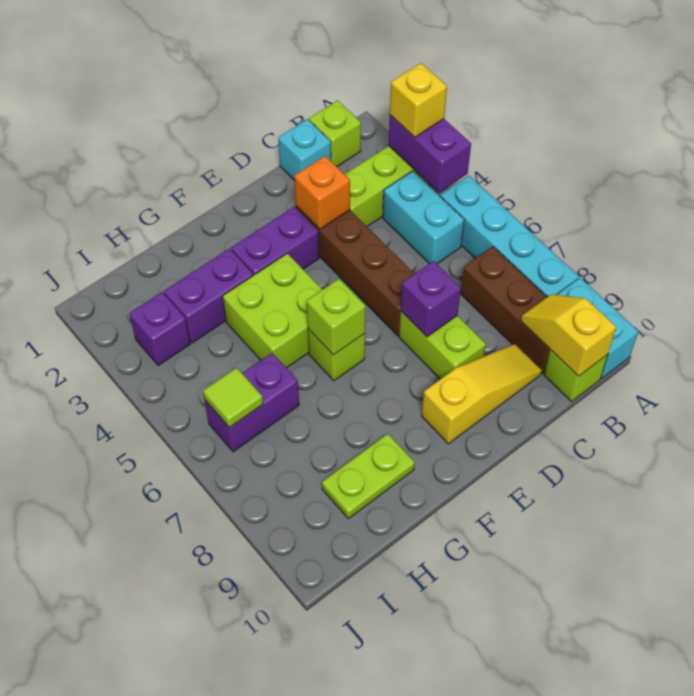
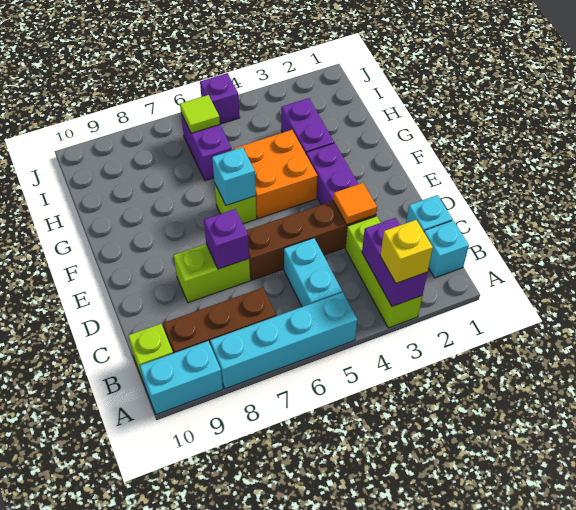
purple 1x2 brick [389,115,471,193] -> purple 1x2 brick turned to [362,218,427,306]
lime 1x1 brick [309,101,361,167] -> cyan 1x1 brick [424,220,469,278]
cyan 1x2 brick [383,171,464,264] -> cyan 1x2 brick turned to [284,238,342,307]
yellow 1x2 slope [521,294,616,376] -> none
yellow 1x3 slope [422,344,542,444] -> none
orange 1x1 brick [294,156,350,229] -> orange 1x1 tile [333,183,377,225]
lime 2x2 brick [223,253,322,368] -> orange 2x2 brick [234,130,317,219]
lime 1x1 brick [307,279,366,355] -> cyan 1x1 brick [212,147,256,206]
lime 1x2 plate [322,434,415,519] -> none
purple 1x1 brick [129,292,190,366] -> purple 1x1 brick moved to [200,73,240,124]

